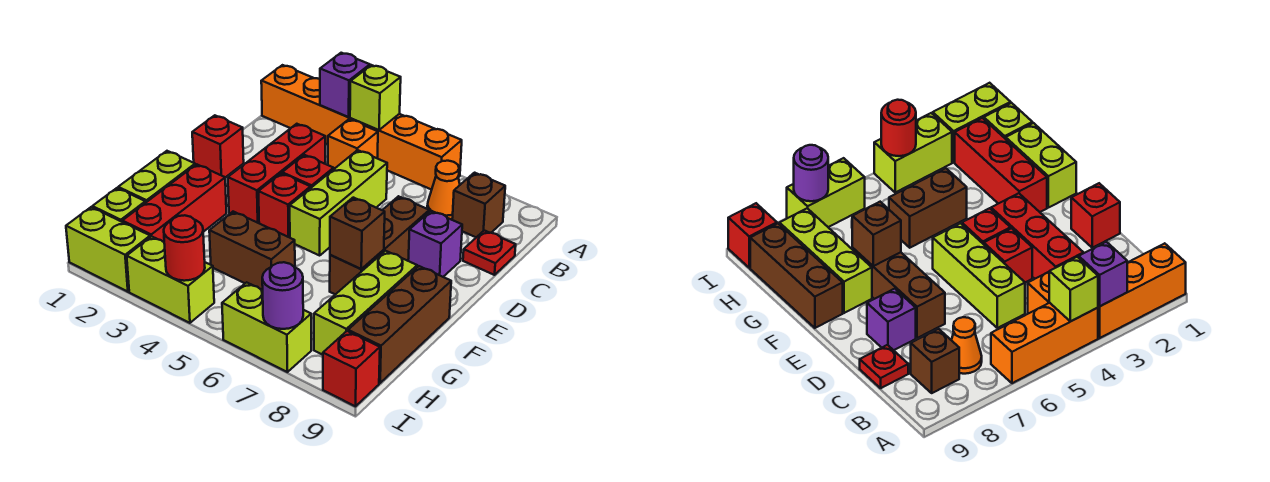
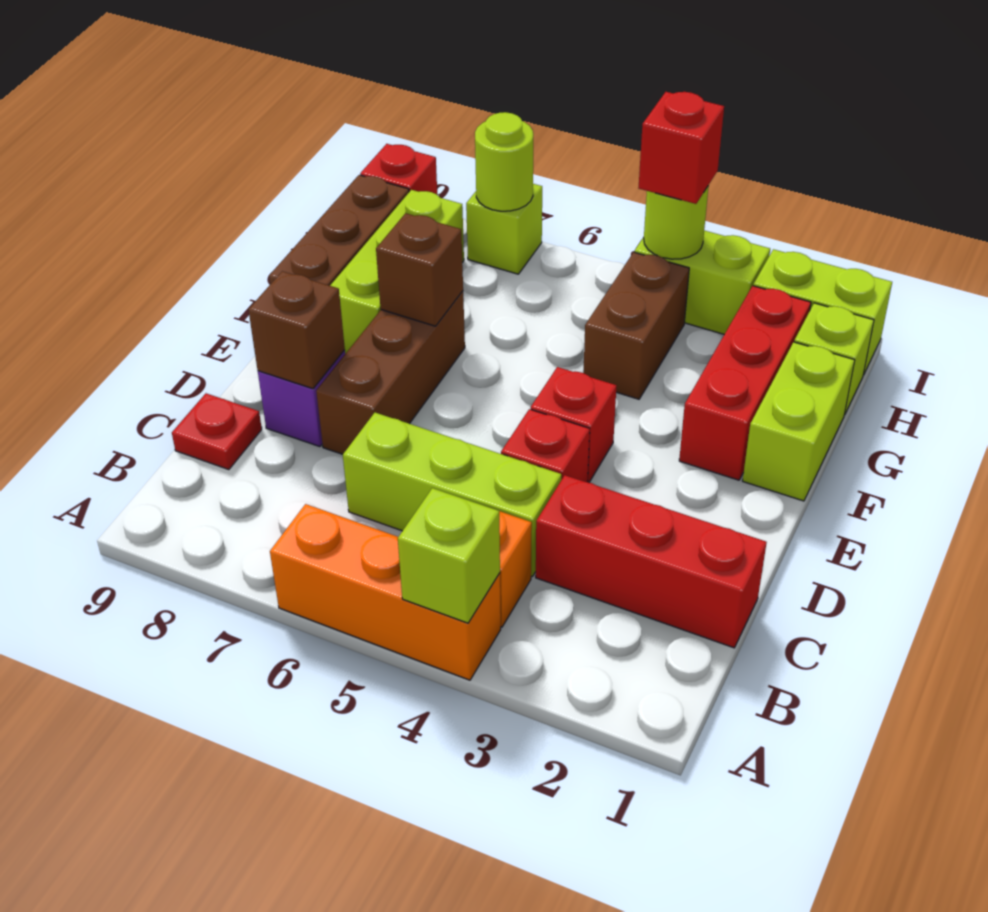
orange 1x3 brick [261,65,350,145] -> none
purple 1x1 brick [320,53,370,117] -> none
orange 1x1 cone [427,161,460,220] -> none
brown 1x1 brick [452,173,505,237] -> brown 1x1 brick moved to [248,271,345,389]
red 1x3 brick [228,124,325,223] -> red 1x3 brick turned to [536,475,767,648]
lime 1x3 brick [290,150,387,255] -> lime 1x3 brick turned to [343,413,561,577]
red 1x1 brick [192,115,244,177] -> red 1x1 brick moved to [639,92,724,204]
brown 1x2 brick [209,212,295,290] -> brown 1x2 brick turned to [583,252,689,399]
red 1x1 round brick [164,215,205,281] -> lime 1x1 round brick [644,185,709,259]
lime 1x2 brick [222,282,311,372] -> lime 1x1 brick [466,184,542,274]
purple 1x1 round brick [262,262,303,329] -> lime 1x1 round brick [475,112,533,211]

